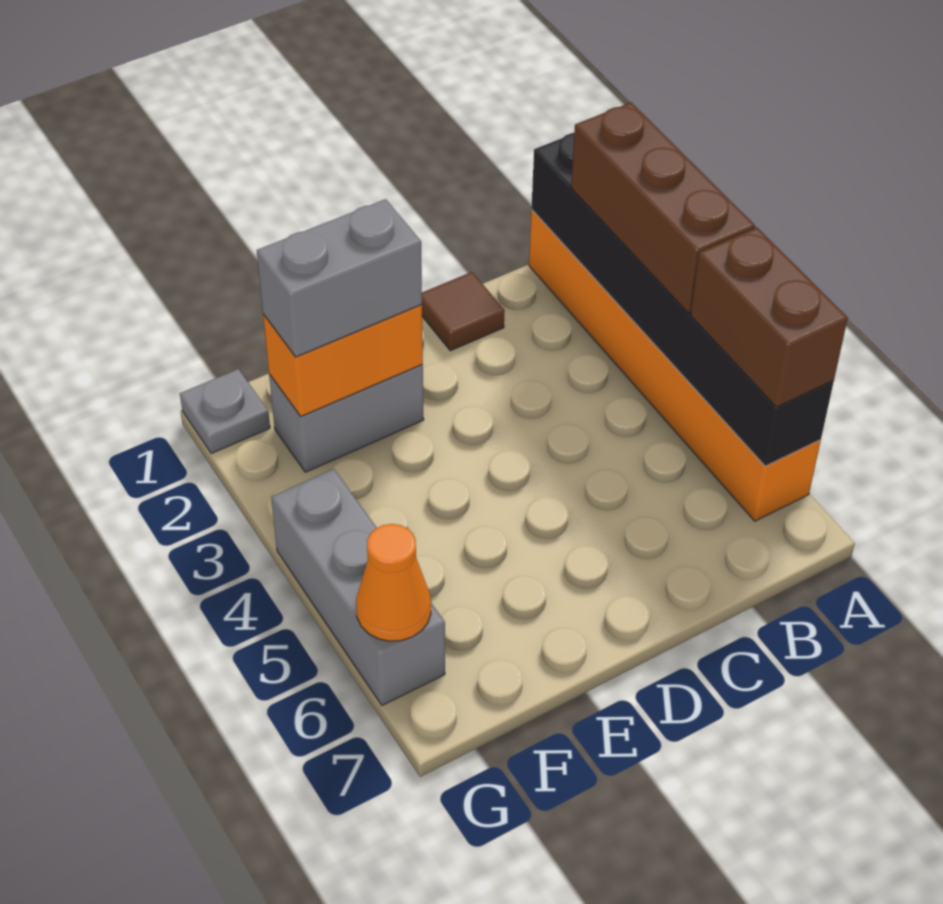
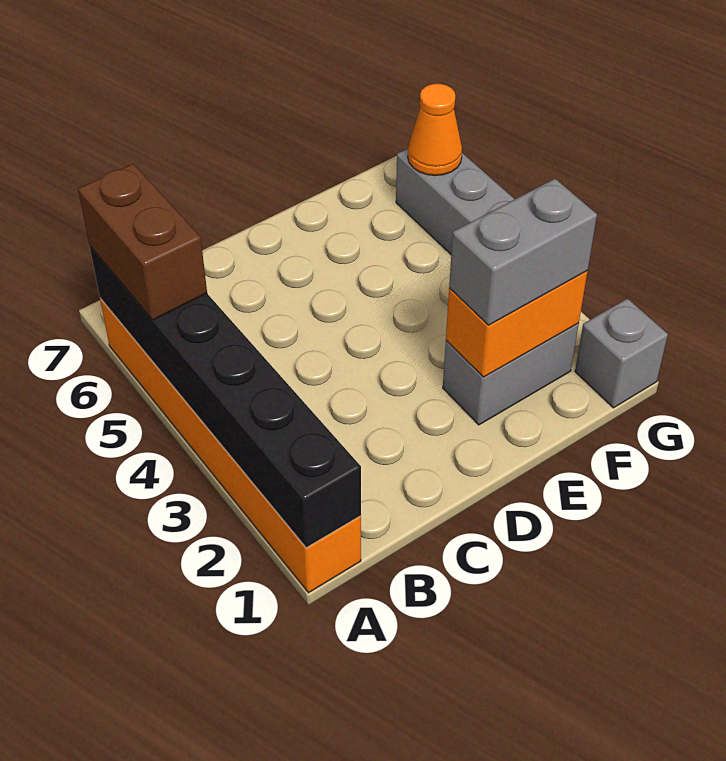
brown 1x3 brick [571,103,755,313] -> none
brown 1x1 tile [422,272,505,351] -> none
grey 1x1 plate [180,369,270,454] -> grey 1x1 brick [575,299,668,408]

